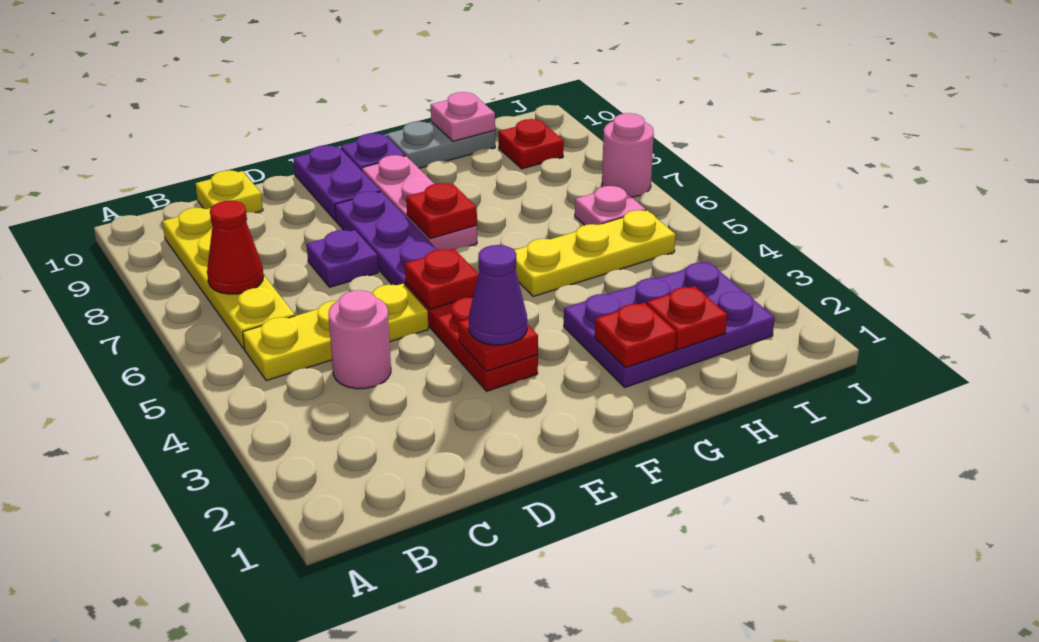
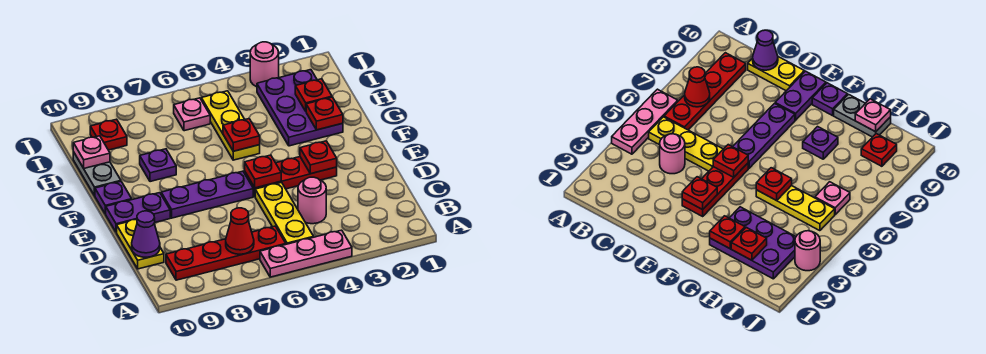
yellow 1x4 plate [162,208,295,349] -> red 1x4 plate [166,226,286,280]
yellow 1x1 plate [195,170,263,213] -> yellow 1x2 plate [117,220,164,269]
purple 1x1 plate [307,230,378,287] -> purple 1x1 plate moved to [140,149,176,182]
purple 1x1 cone [469,245,527,345] -> purple 1x1 cone moved to [132,211,160,257]
pink 1x3 plate [362,155,477,250] -> pink 1x3 plate moved to [260,230,352,277]
red 1x1 plate [406,183,477,239] -> red 1x1 plate moved to [223,119,260,151]
pink 1x1 round brick [602,113,654,197] -> pink 1x1 round brick moved to [250,42,279,87]

